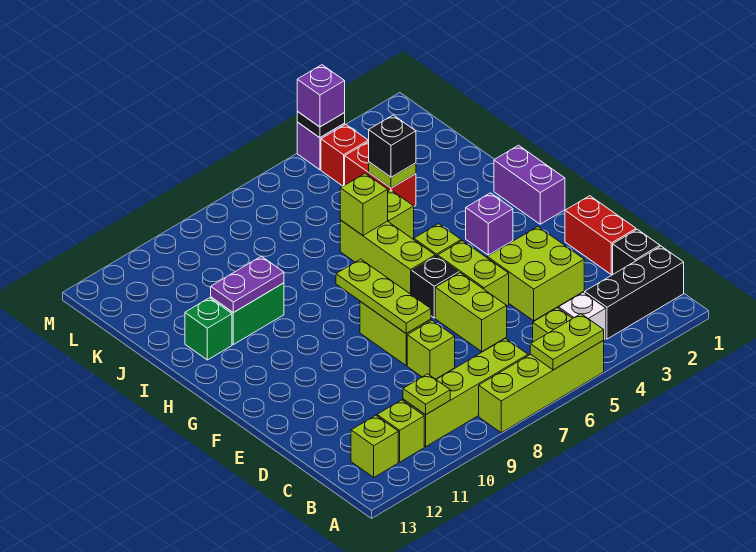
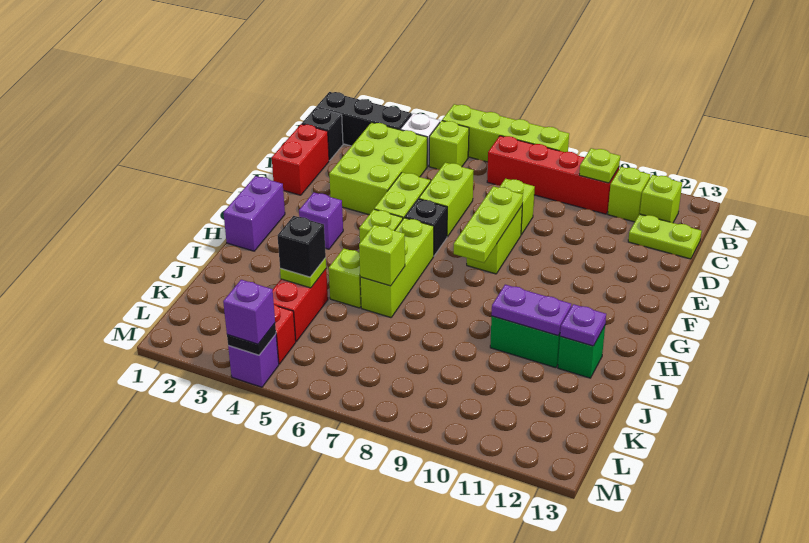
lime 1x2 plate [530,314,604,370] -> lime 1x2 plate moved to [628,214,702,259]
lime 1x4 brick [403,339,528,447] -> red 1x4 brick [487,136,619,214]
lime 2x2 brick [487,227,584,321] -> lime 2x3 brick [329,122,427,215]
none -> purple 1x1 plate [560,304,606,346]

